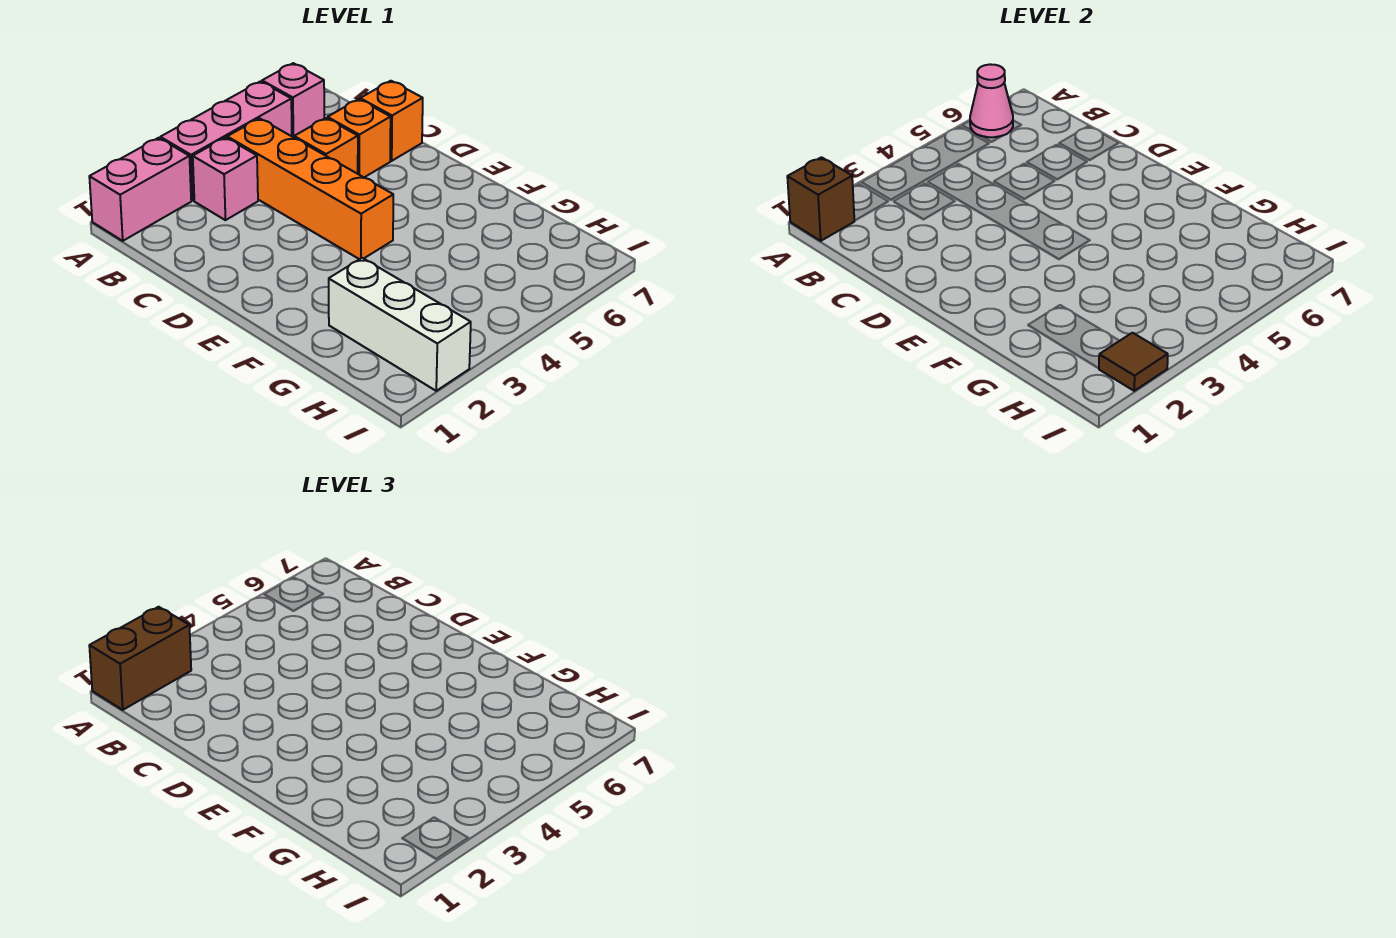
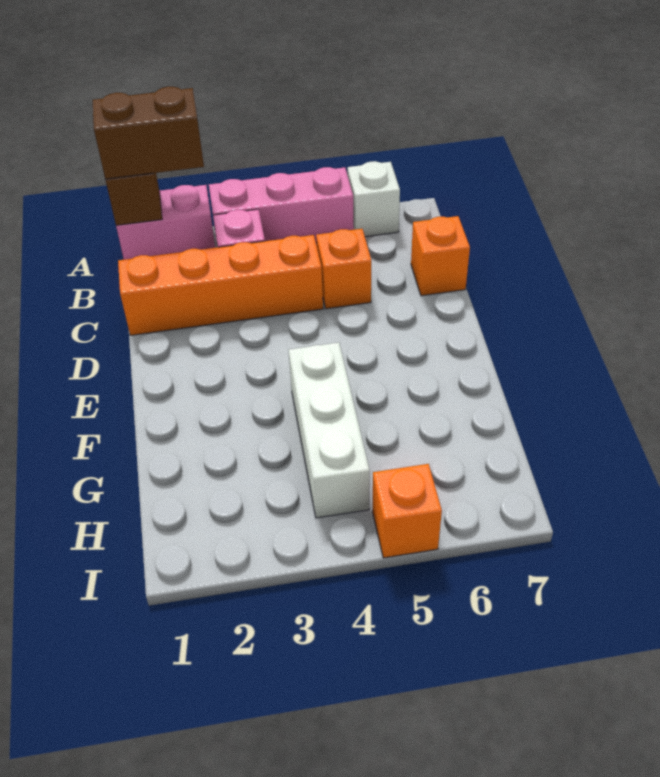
pink 1x1 brick [262,63,324,137] -> white 1x1 brick [348,161,400,237]
pink 1x1 cone [970,64,1013,137] -> none
orange 1x4 brick [227,118,393,259] -> orange 1x4 brick turned to [118,235,323,335]
orange 1x1 brick [328,99,391,177] -> orange 1x1 brick moved to [372,464,442,558]
white 1x3 brick [329,258,471,391] -> white 1x3 brick moved to [288,342,370,518]
brown 1x1 tile [1099,333,1168,391] -> none

